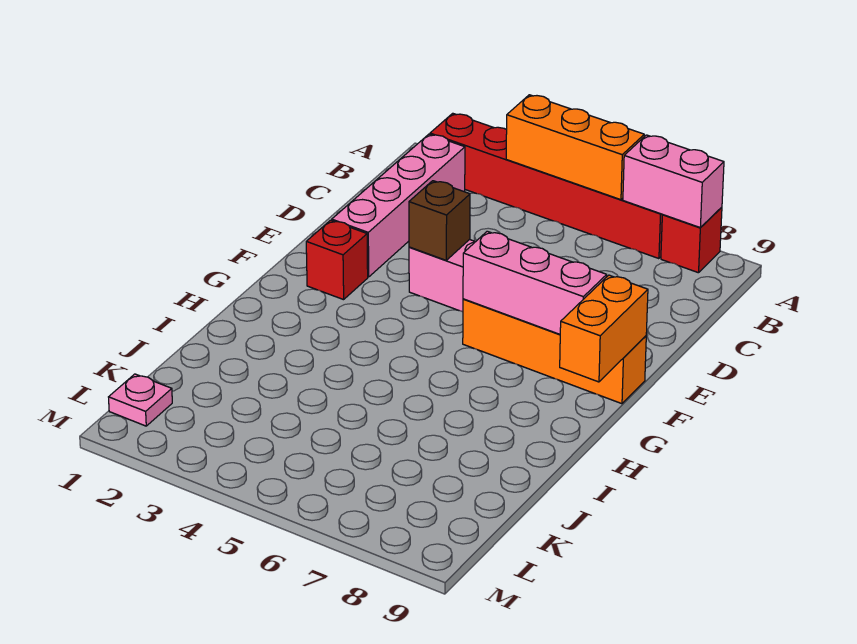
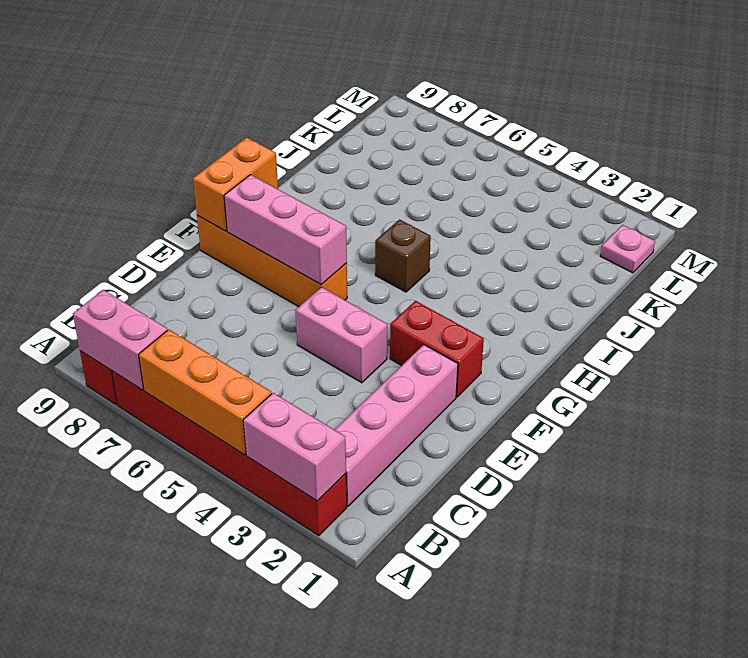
none -> pink 1x2 brick [243,393,346,501]
brown 1x1 brick [409,181,470,260] -> brown 1x1 brick moved to [375,220,431,292]
red 1x1 brick [306,220,368,300] -> red 1x2 brick [390,301,484,397]

